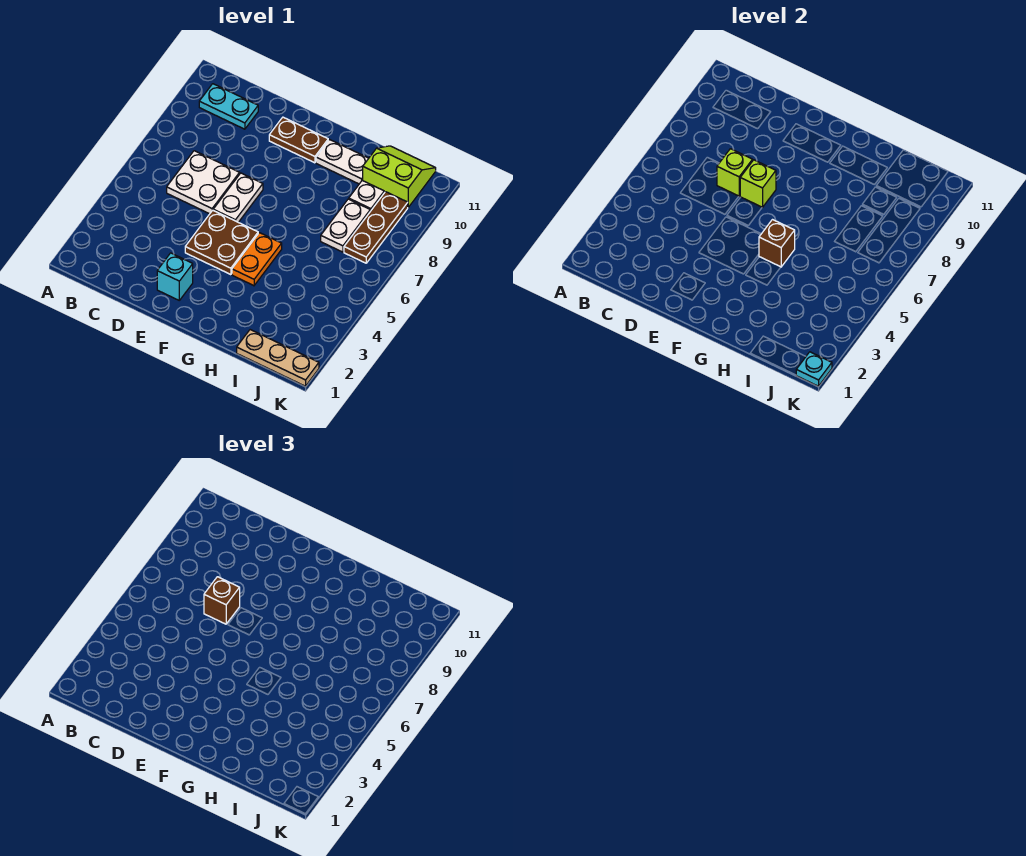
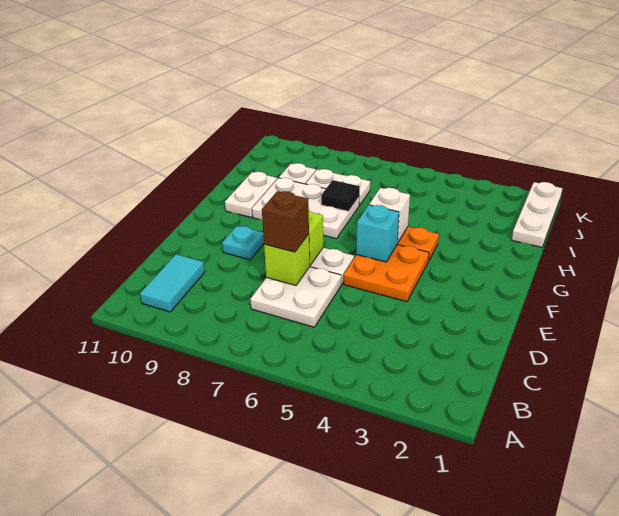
cyan 1x2 plate [199,84,258,129] -> cyan 1x2 tile [140,254,205,312]
cyan 1x1 brick [157,253,193,300] -> cyan 1x1 brick moved to [356,205,399,262]
brown 2x2 plate [185,210,258,275] -> orange 2x2 plate [344,245,429,302]
brown 1x2 plate [269,117,328,163] -> none
brown 1x1 brick [759,220,795,267] -> white 1x1 brick [369,188,410,243]
none -> white 2x3 plate [252,178,359,239]
none -> black 1x1 tile [321,180,360,211]
tan 1x3 plate [237,330,319,386] -> white 1x3 plate [512,182,562,247]
lime 2x2 slope [363,146,436,207] -> none
brown 1x3 plate [344,192,408,263] -> none
cyan 1x1 plate [796,352,832,386] -> cyan 1x1 plate moved to [222,226,264,260]

